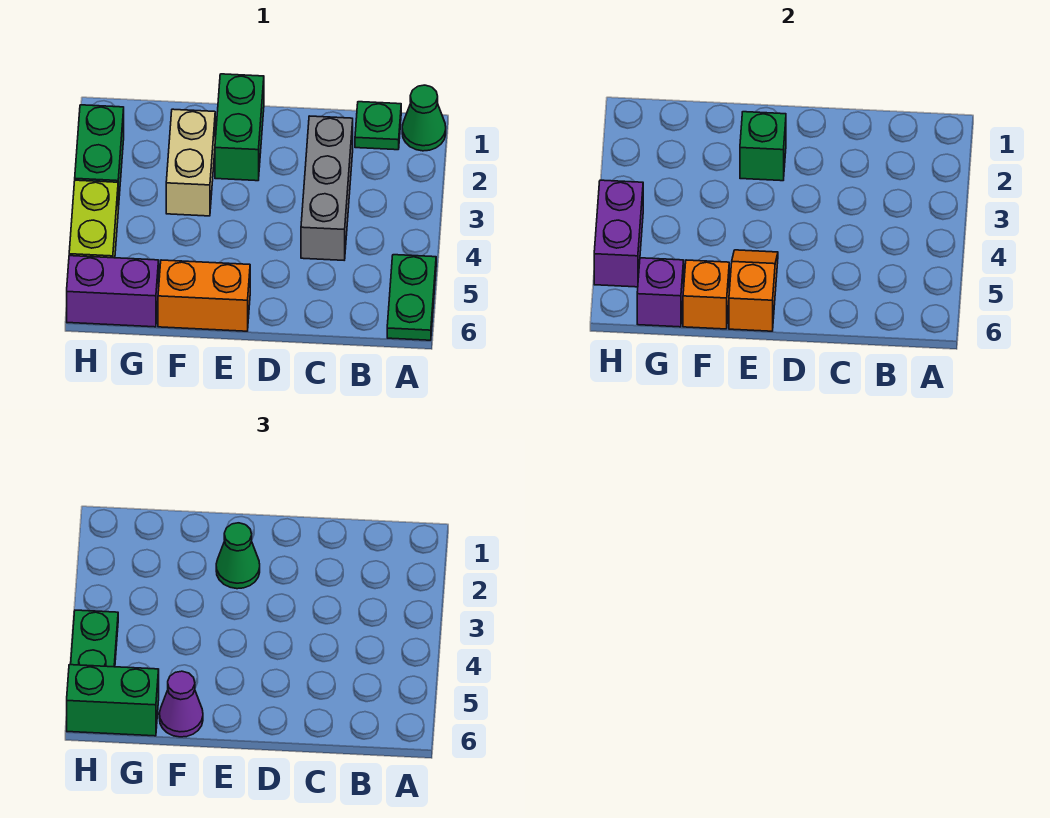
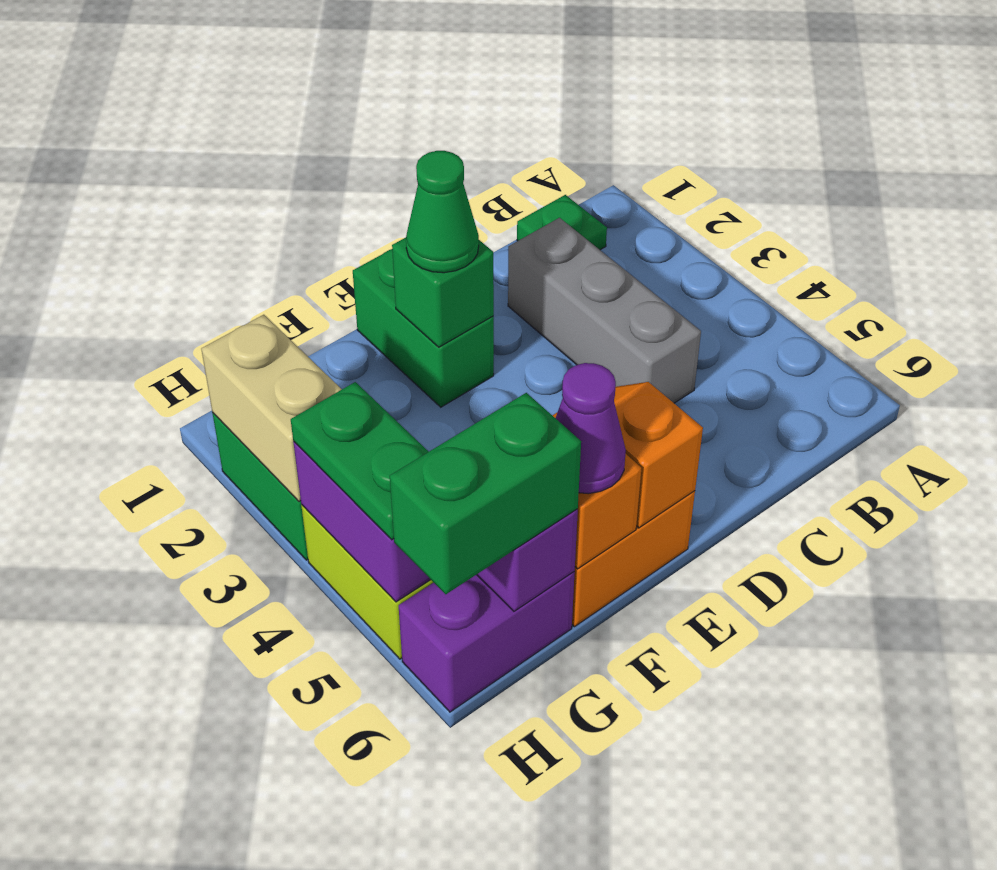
green 1x1 cone [402,85,446,151] -> none
green 1x2 plate [387,255,436,340] -> none
tan 1x2 brick [166,109,215,216] -> tan 1x2 brick moved to [201,315,342,501]

